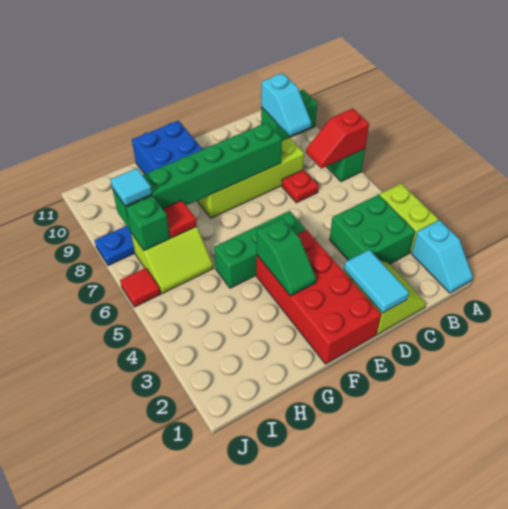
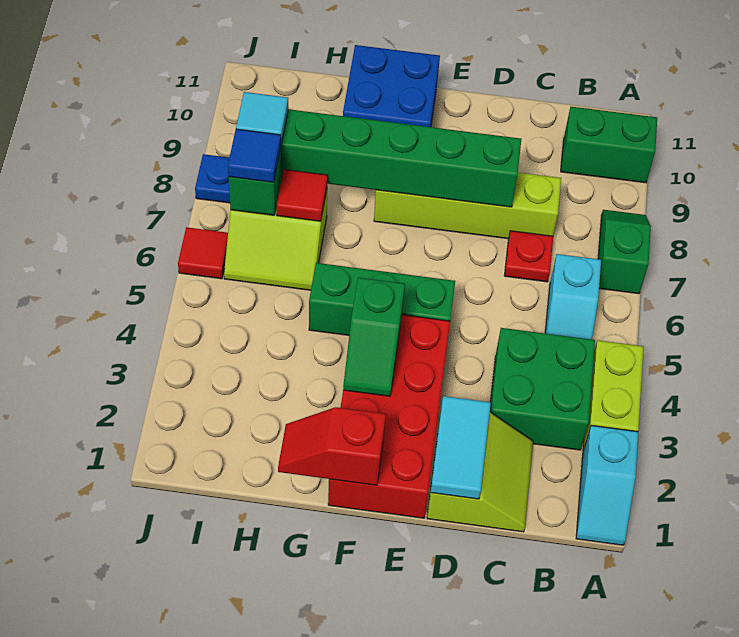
red 1x2 slope [306,109,369,169] -> red 1x2 slope moved to [278,407,386,485]
cyan 1x2 slope [261,73,311,136] -> cyan 1x2 slope moved to [545,254,601,340]
none -> blue 1x1 tile [228,129,281,182]

